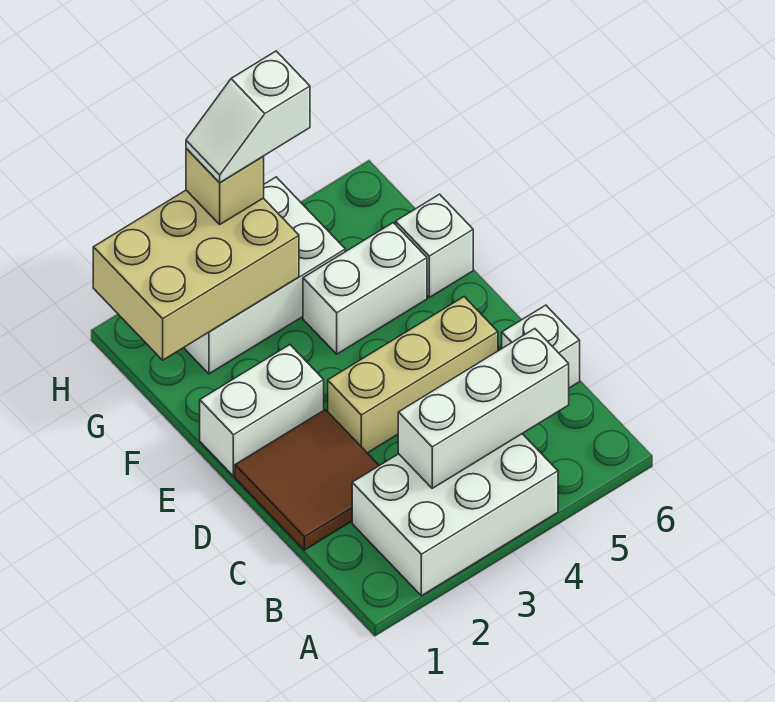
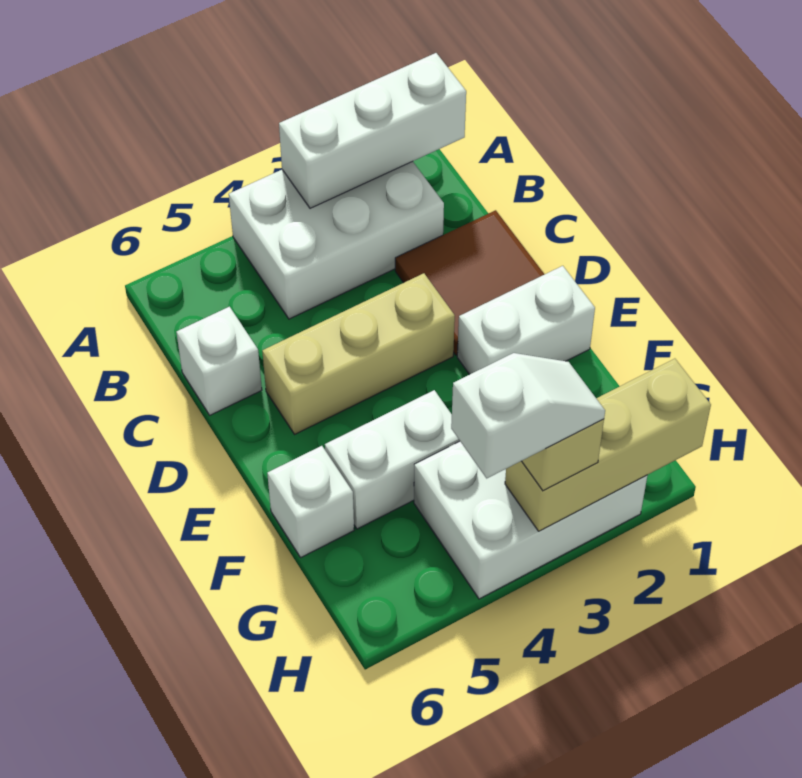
white 1x3 brick [398,329,569,488] -> white 1x3 brick moved to [279,53,466,208]
tan 2x3 brick [93,190,299,360] -> tan 1x3 brick [505,359,711,531]

